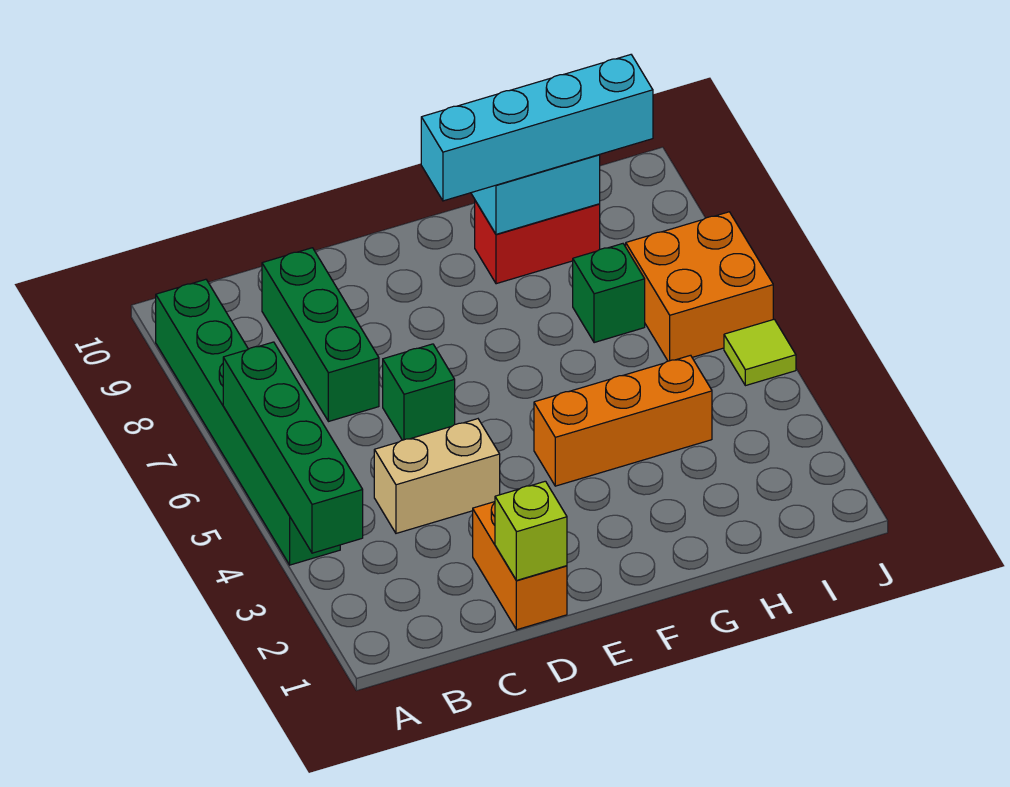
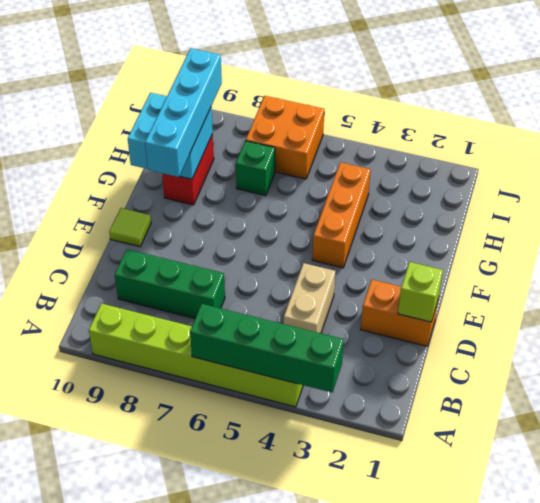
green 1x6 brick [156,279,340,565] -> lime 1x6 brick [89,303,303,407]
green 1x1 brick [383,344,455,440] -> none
lime 1x1 tile [724,319,796,386] -> lime 1x1 tile moved to [109,208,151,247]

